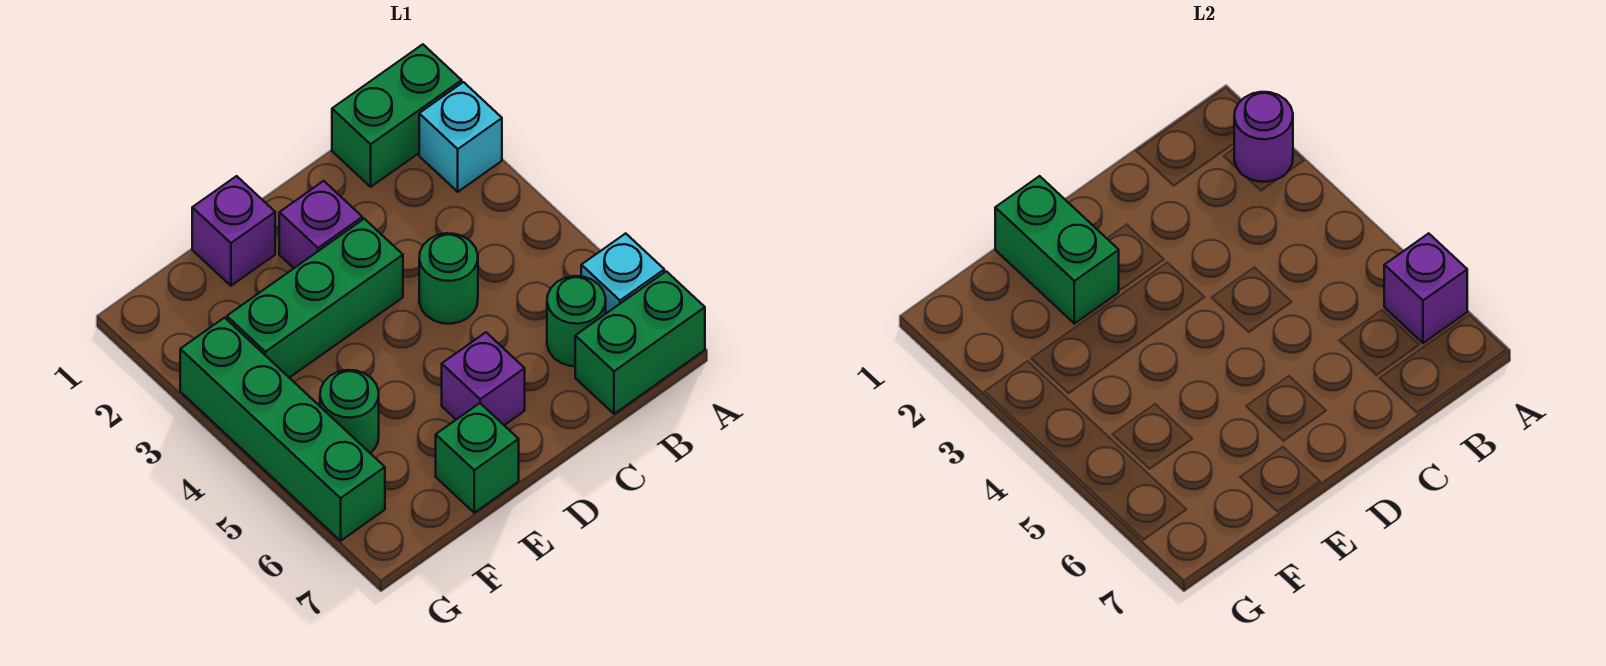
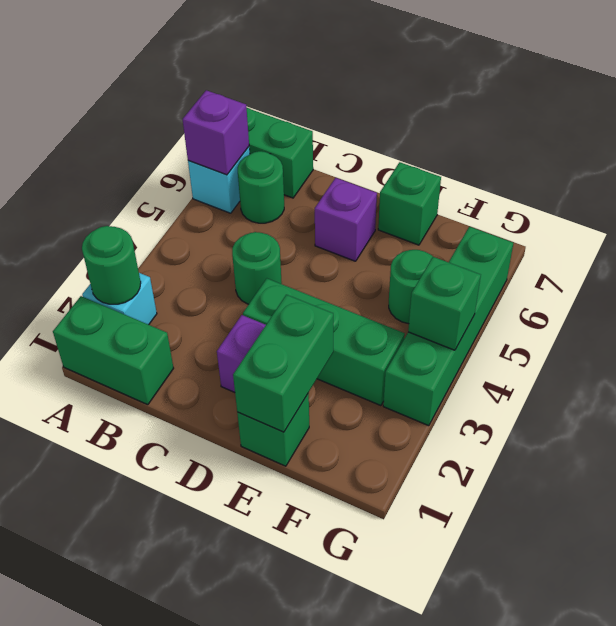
purple 1x1 round brick [1234,92,1293,182] -> green 1x1 round brick [82,226,141,304]
purple 1x1 brick [192,176,275,286] -> green 1x1 brick [237,393,309,466]
none -> green 1x1 brick [408,257,481,350]

